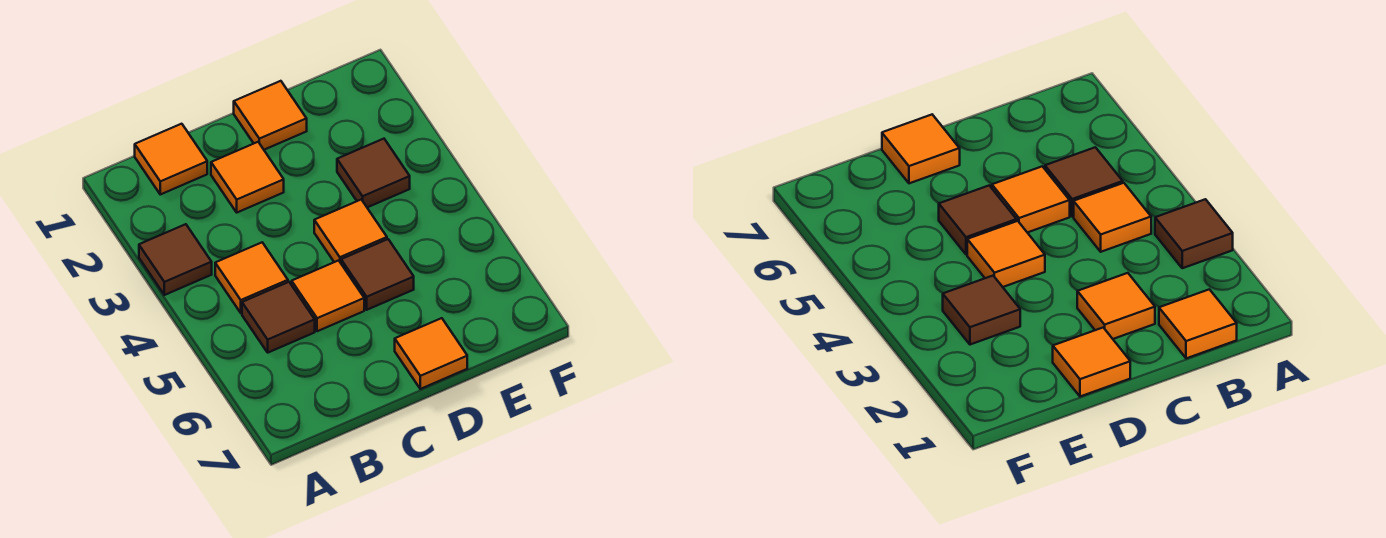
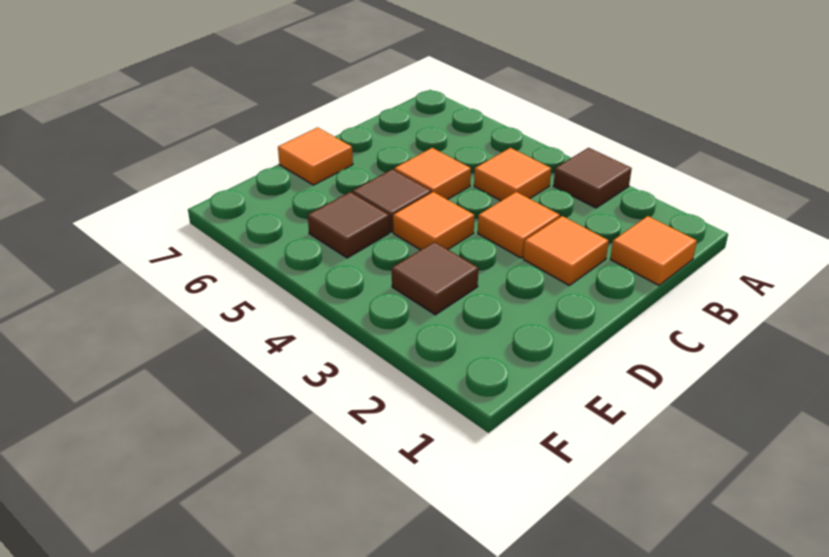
brown 1x1 tile [242,282,315,353] -> brown 1x1 tile moved to [308,192,389,258]
orange 1x1 tile [234,81,307,150] -> orange 1x1 tile moved to [478,192,560,258]

